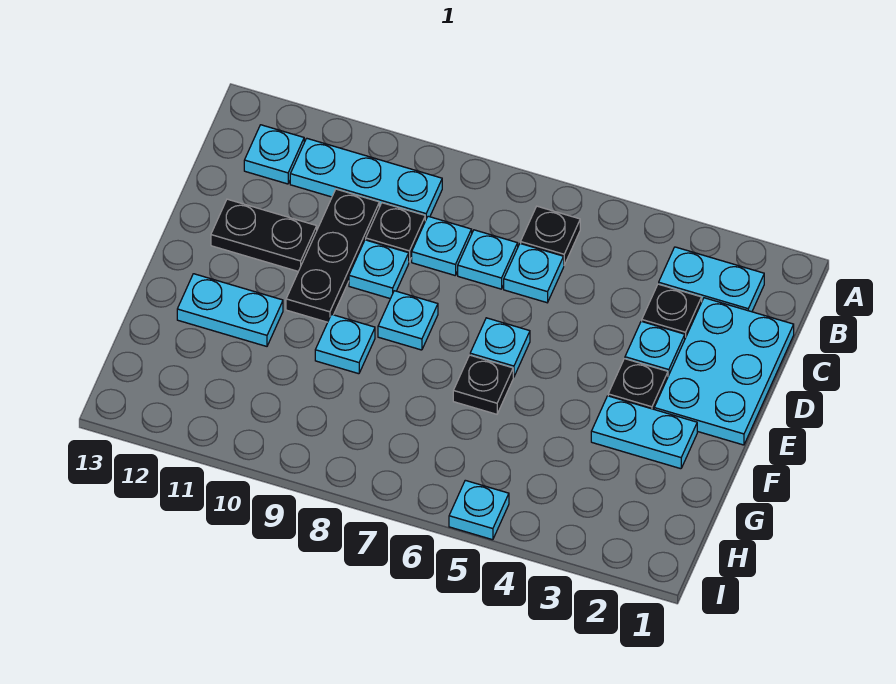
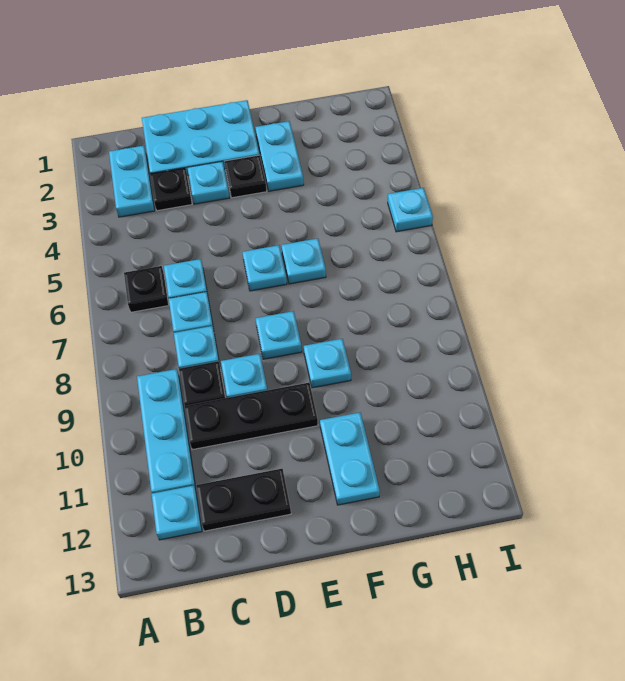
black 1x2 plate [211,199,317,271] -> black 1x2 plate turned to [196,469,291,531]
black 1x1 plate [453,355,513,414] -> cyan 1x1 plate [281,238,326,284]

